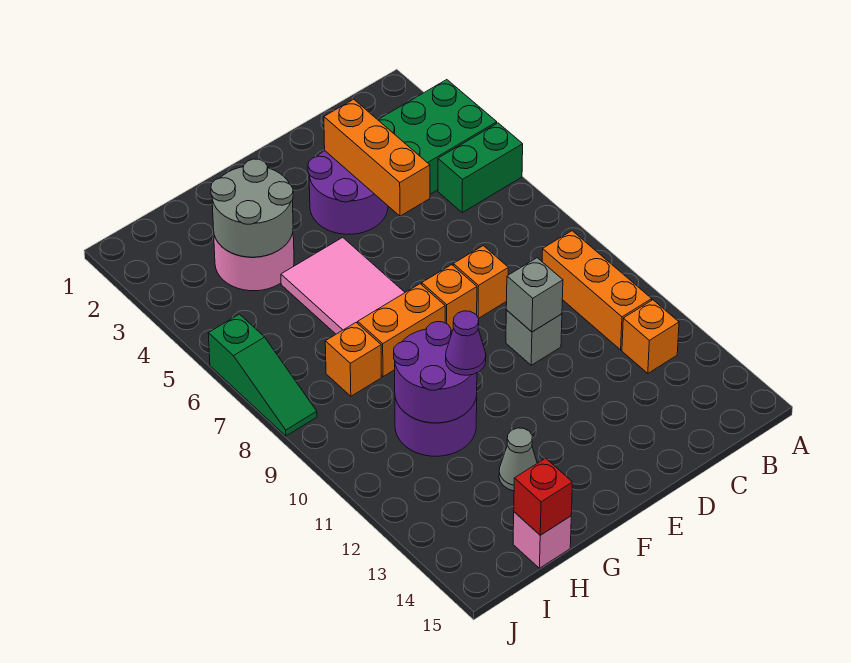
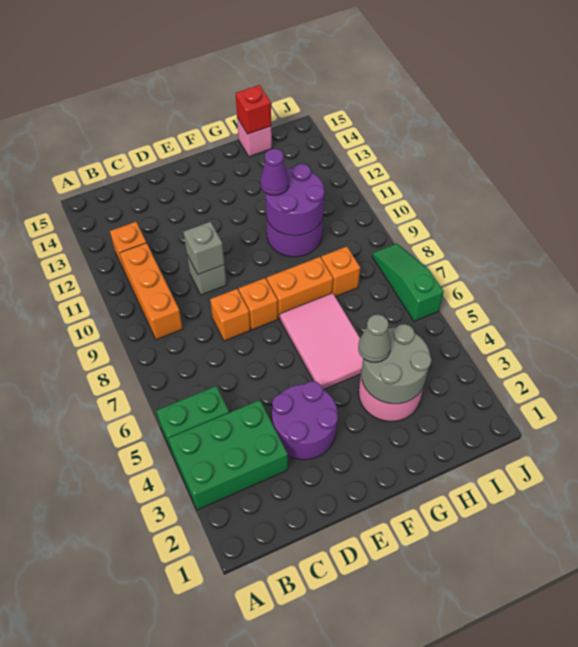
orange 1x3 brick [324,99,430,216] -> none
grey 1x1 cone [499,428,537,491] -> grey 1x1 cone moved to [358,315,391,362]

